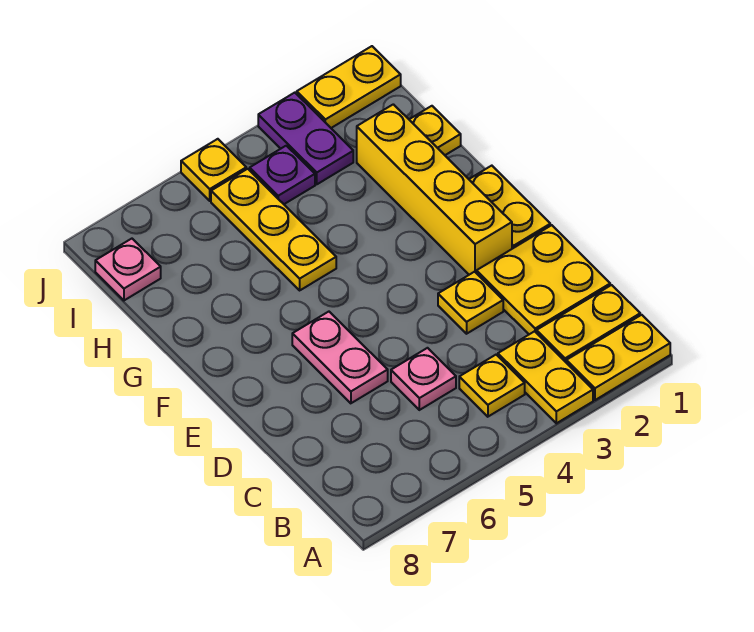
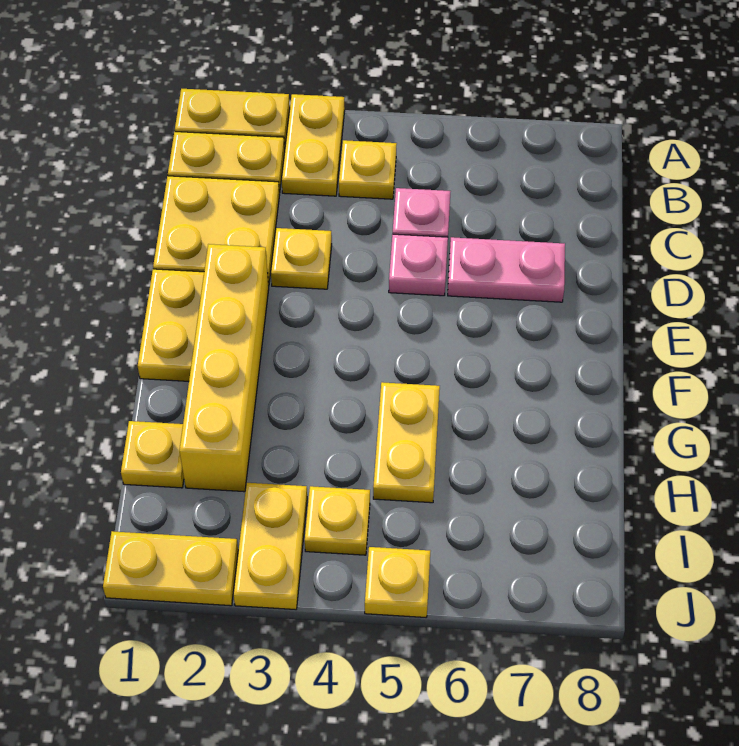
pink 1x2 plate [292,312,388,403] -> pink 1x2 plate turned to [448,237,565,302]
yellow 1x3 plate [211,169,336,290] -> yellow 1x2 plate [373,382,440,503]
purple 1x2 plate [258,93,353,184] -> yellow 1x2 plate [233,483,307,610]
purple 1x1 plate [250,146,315,204] -> yellow 1x1 plate [305,486,370,555]
pink 1x1 plate [95,239,161,300] -> pink 1x1 plate moved to [389,234,448,296]

